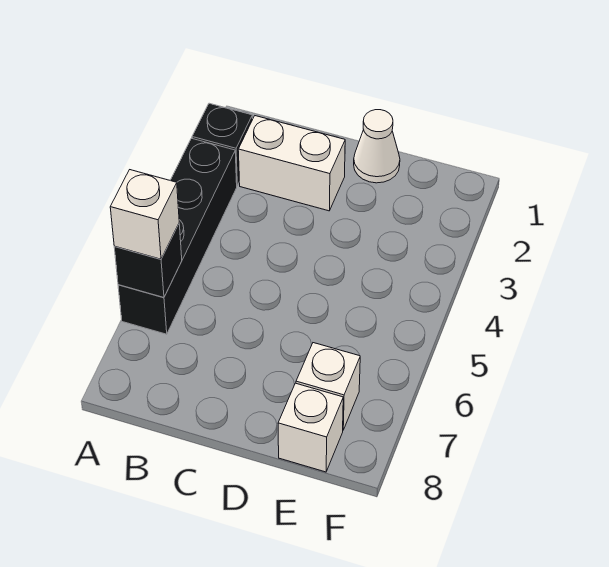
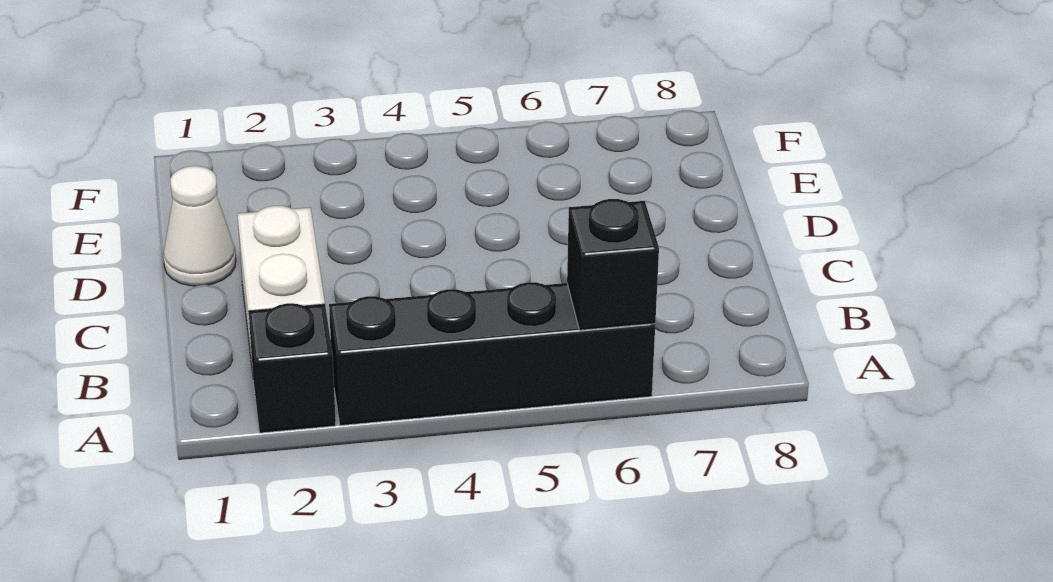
white 1x1 brick [110,170,179,259] -> none
white 1x1 brick [296,343,360,430] -> none
white 1x1 brick [278,383,343,472] -> none

